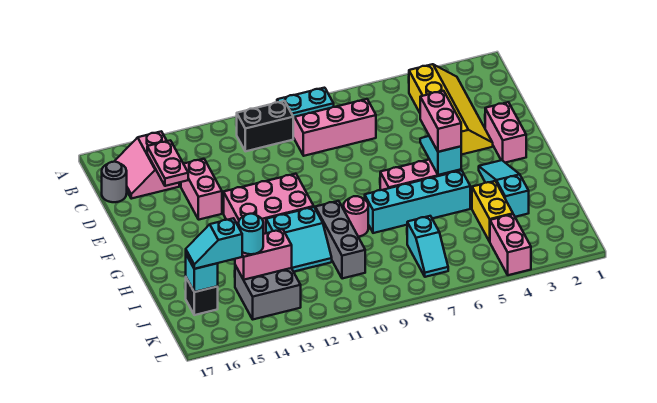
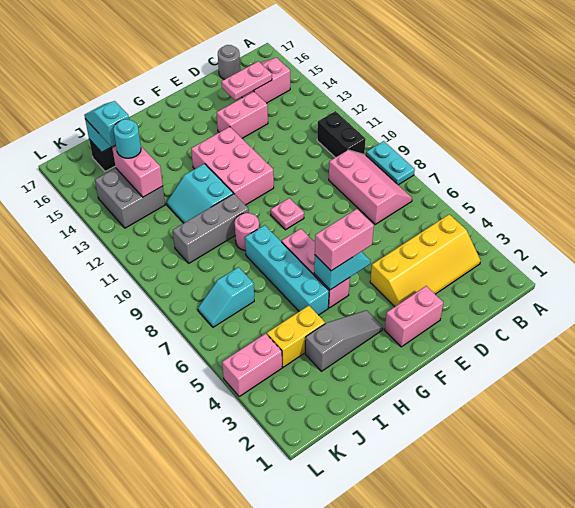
none -> pink 1x1 plate [271,198,304,230]
cyan 1x3 slope [479,160,529,217] -> grey 1x3 slope [305,310,383,371]

